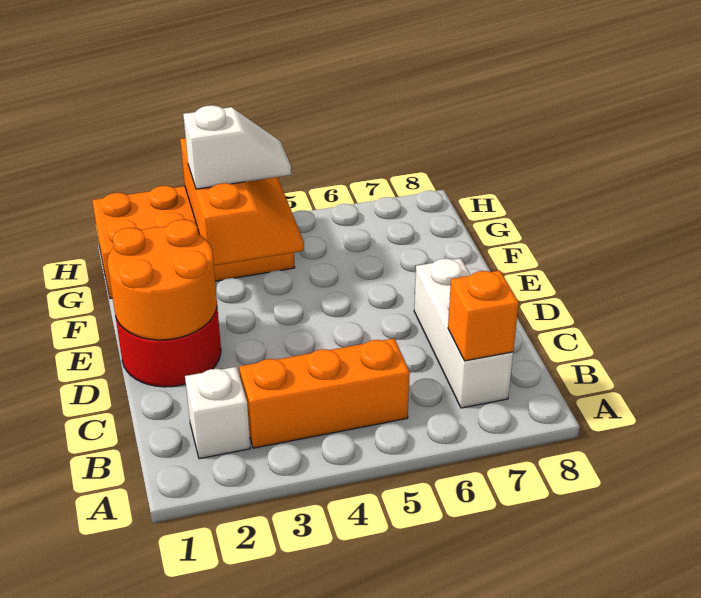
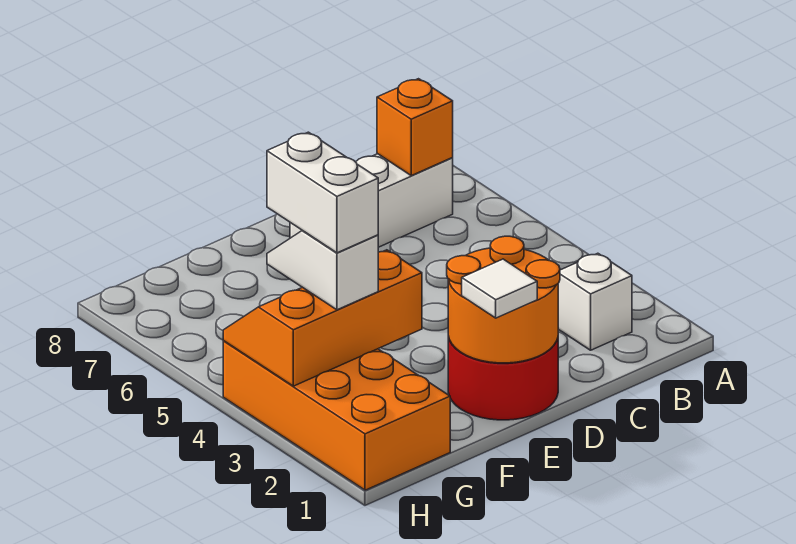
orange 1x3 brick [239,338,410,448] -> none
none -> white 1x1 tile [462,259,537,318]
none -> white 1x2 brick [267,132,378,253]

